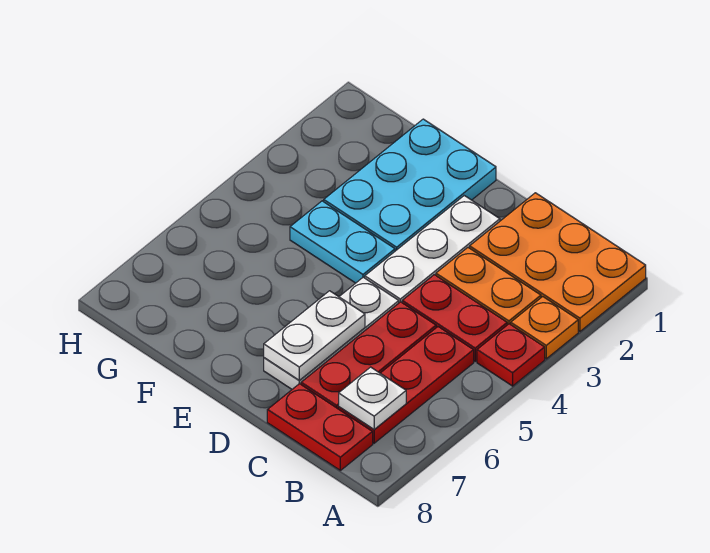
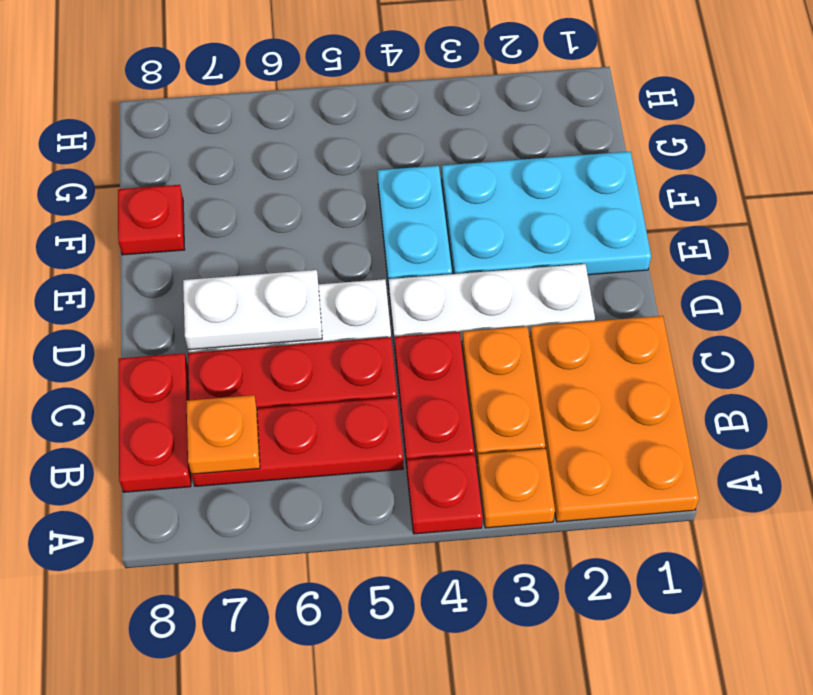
white 1x1 plate [339,367,406,429] -> orange 1x1 plate [187,395,260,474]
none -> red 1x1 plate [118,185,185,255]

